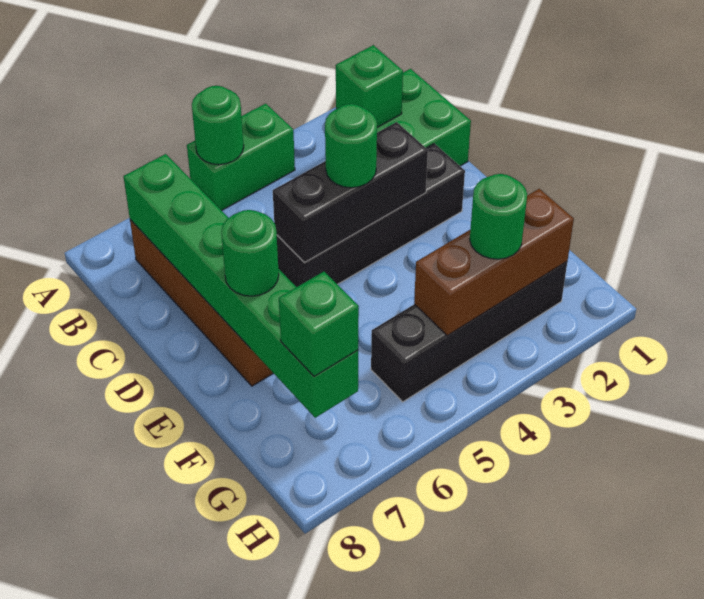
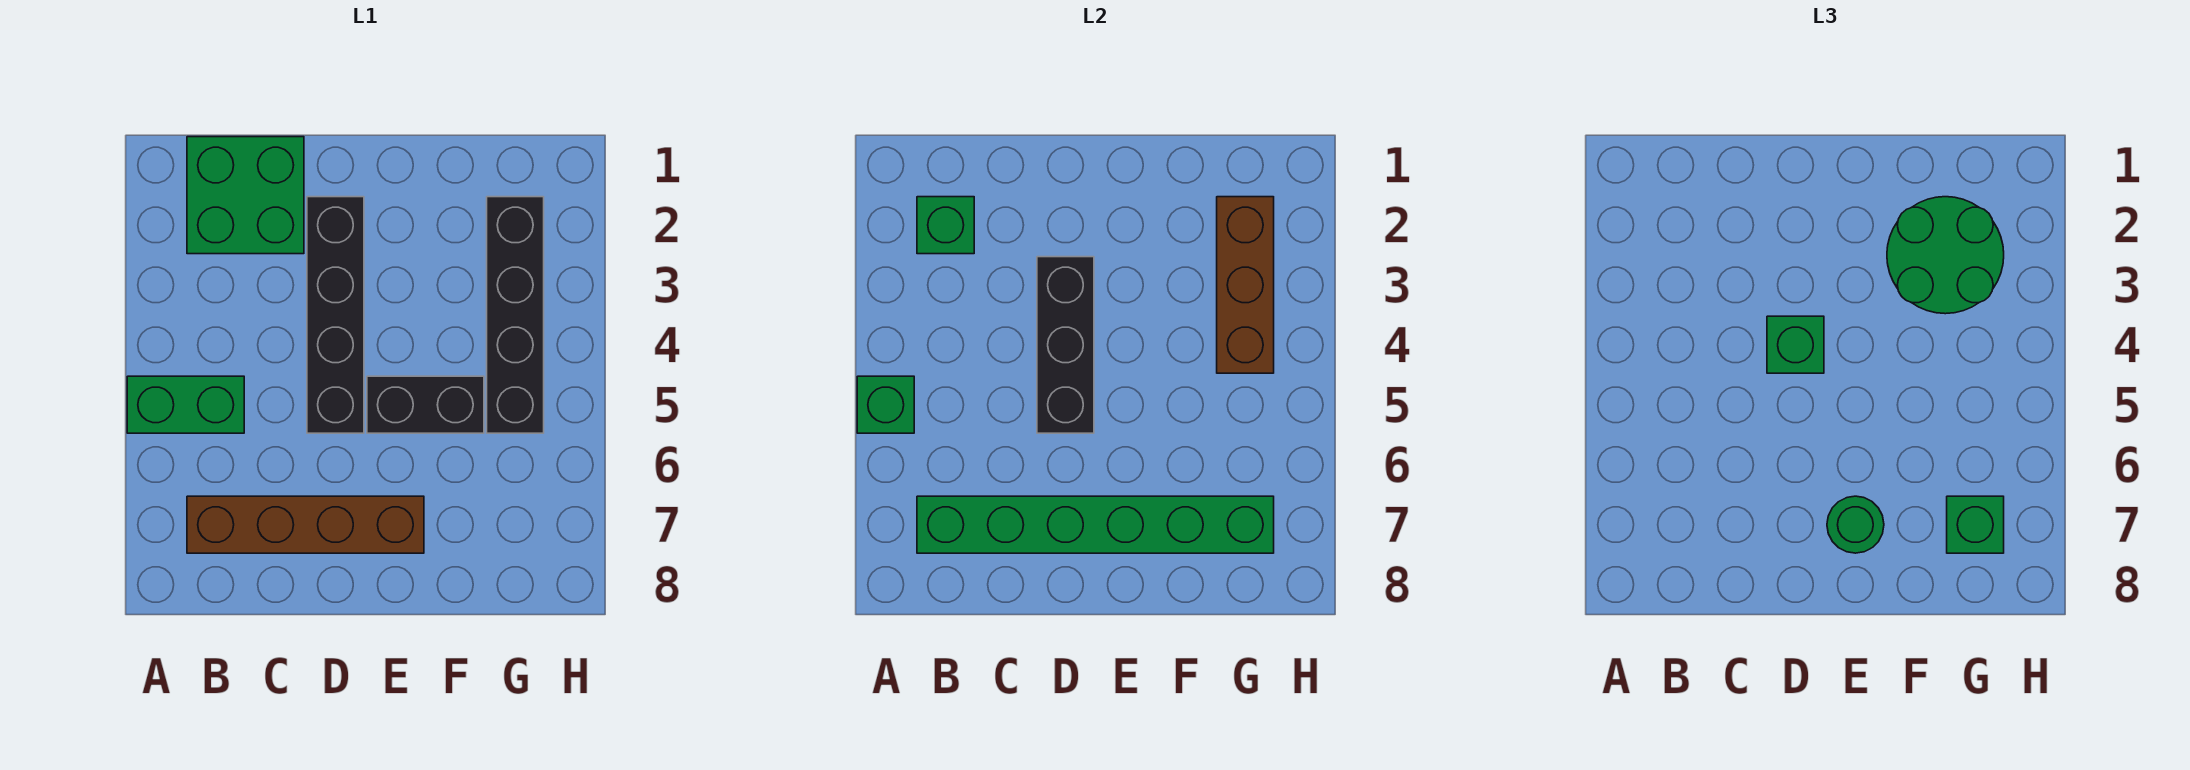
green 1x2 brick [187,104,295,211] -> green 1x2 brick turned to [127,376,244,433]
green 1x1 round brick [192,86,244,165] -> green 1x1 brick [857,376,914,433]
green 1x1 round brick [325,104,377,188] -> green 1x1 brick [1767,316,1824,373]
none -> black 1x2 brick [367,376,484,433]
green 1x1 round brick [470,174,527,259] -> green 2x2 round brick [1887,197,2004,314]

